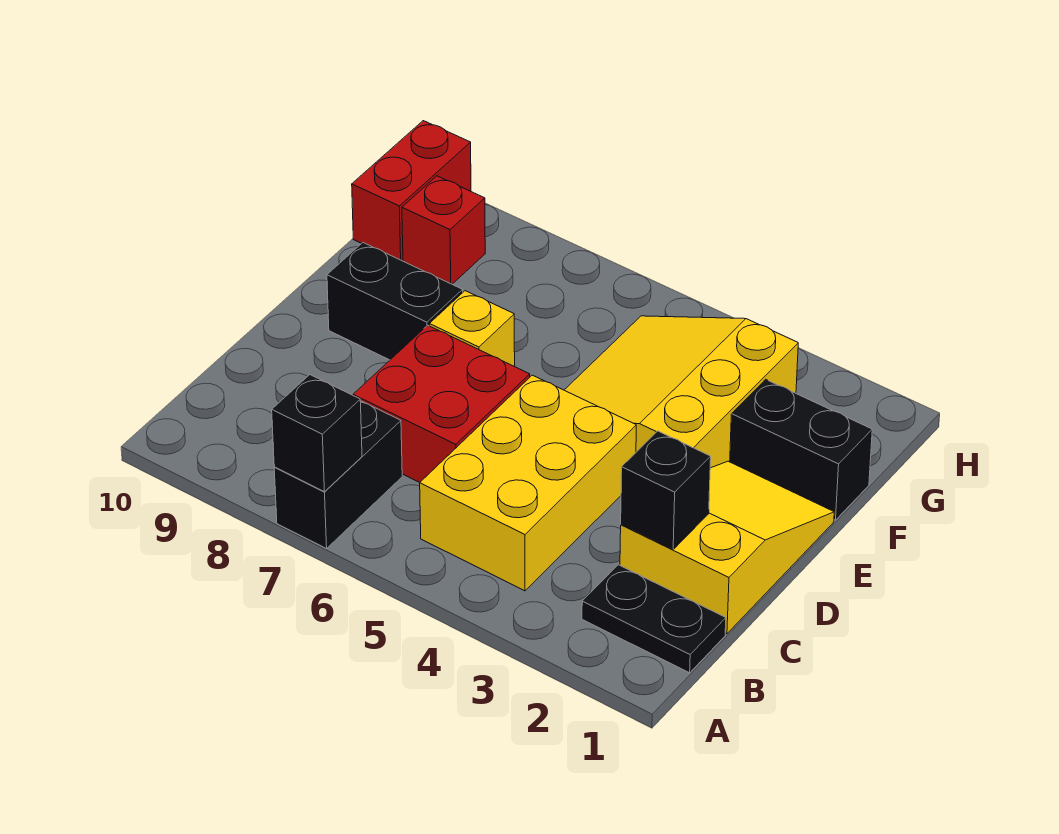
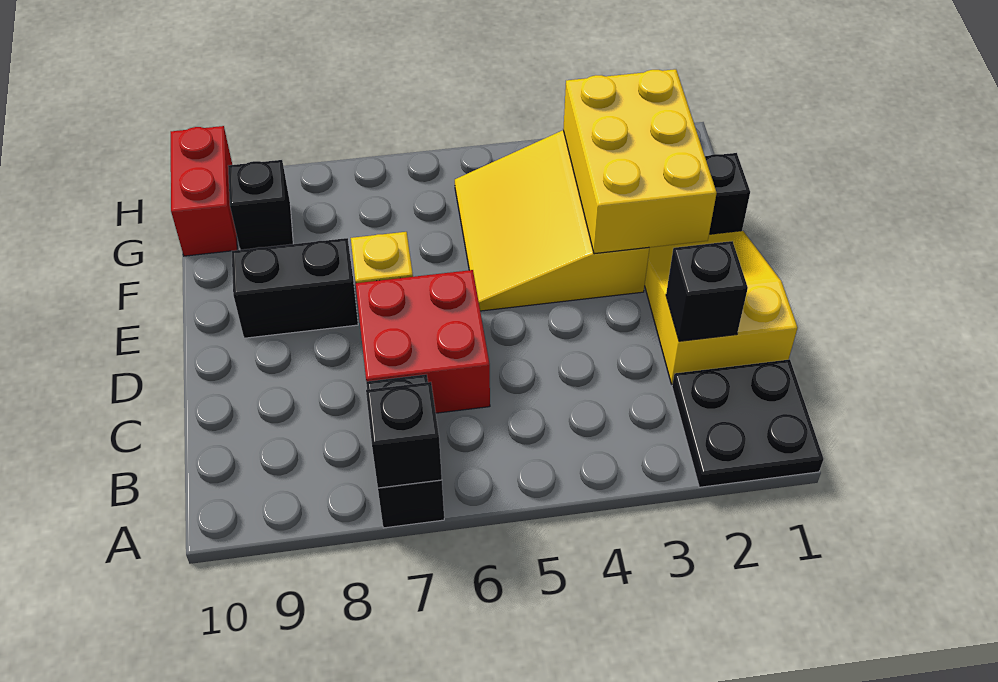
black 1x2 plate [582,565,726,673] -> black 2x2 plate [672,359,824,487]
yellow 2x3 brick [420,375,636,591] -> yellow 2x3 brick moved to [563,69,717,254]
red 1x1 brick [402,176,485,284] -> black 1x1 brick [228,160,293,250]

